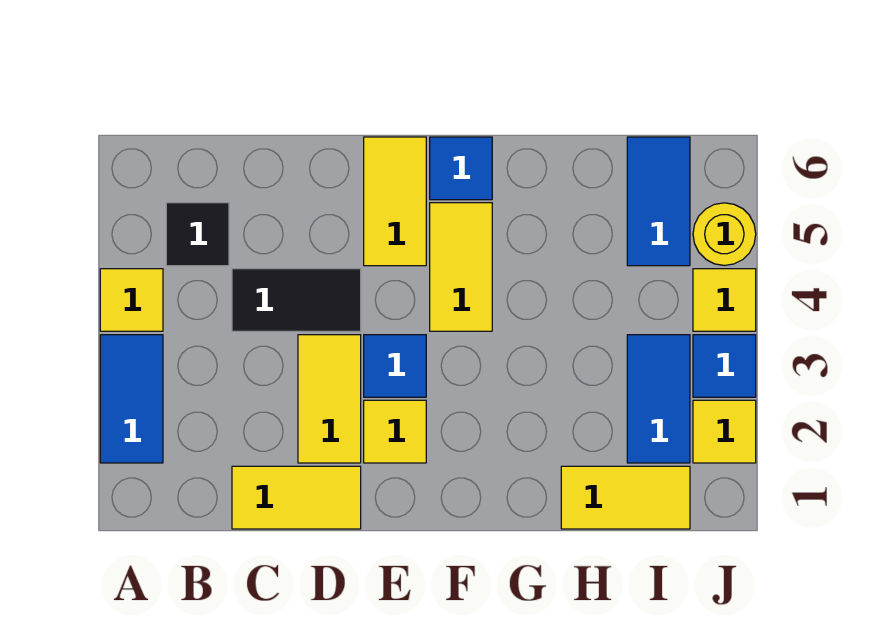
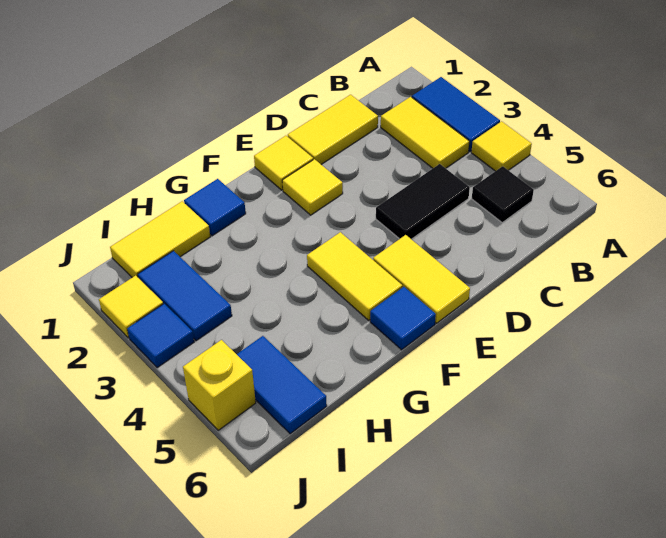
yellow 1x2 tile [298,335,361,463] -> yellow 1x2 tile moved to [381,97,470,168]
blue 1x1 tile [364,335,426,397] -> blue 1x1 tile moved to [184,179,246,236]
yellow 1x1 tile [693,269,756,331] -> yellow 1x1 tile moved to [254,136,313,190]
yellow 1x1 round brick [693,203,756,265] -> yellow 1x1 brick [183,340,256,430]

